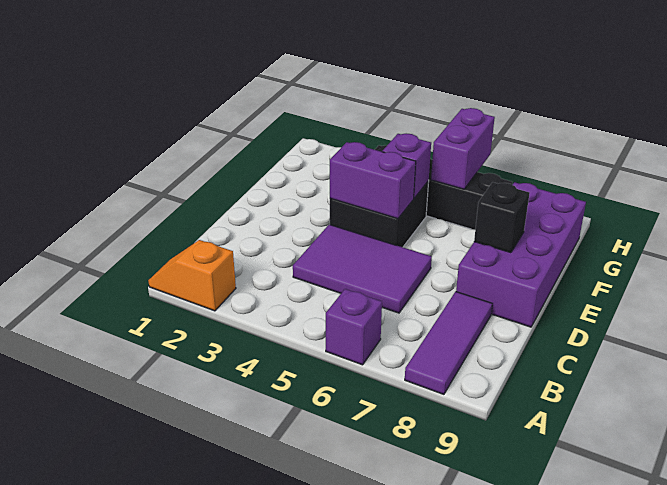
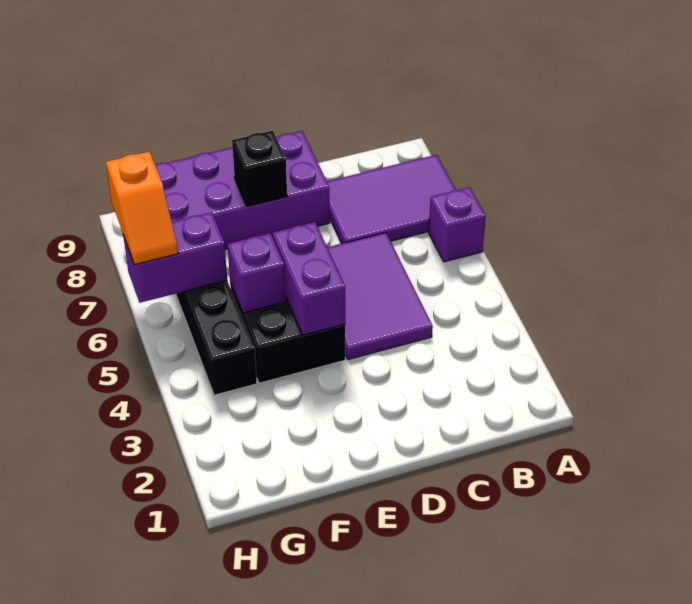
orange 1x2 slope [148,240,236,311] -> orange 1x2 slope moved to [106,151,179,265]
purple 1x3 tile [405,292,492,394] -> purple 2x3 tile [327,155,456,243]

